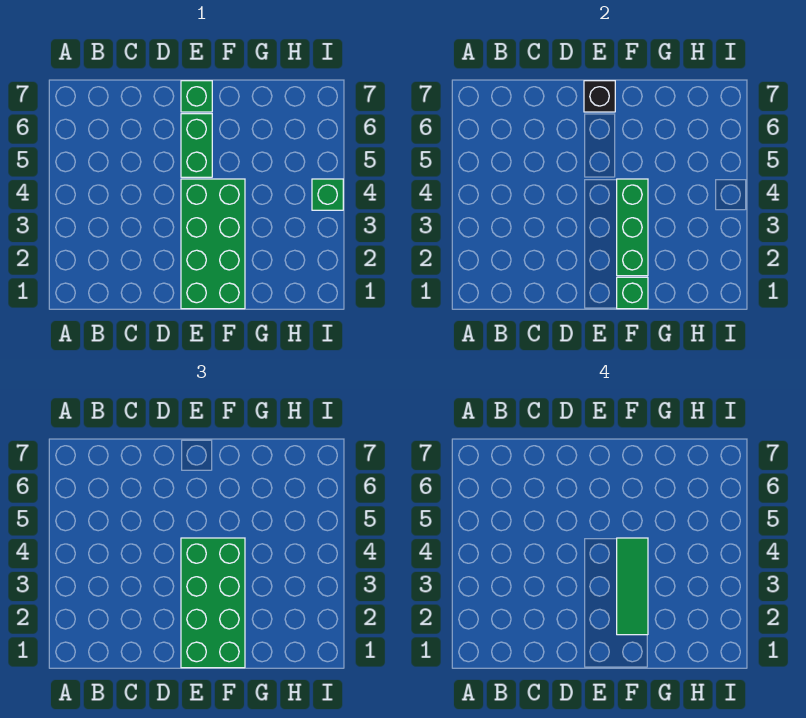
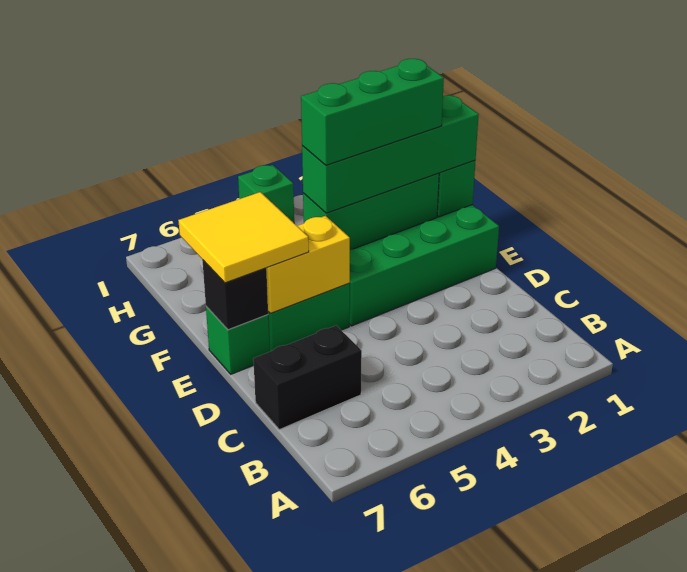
none -> black 1x2 brick [253,326,362,430]
green 2x4 brick [181,538,245,668] -> green 1x4 brick [302,95,479,213]
none -> yellow 1x2 brick [266,216,350,313]
none -> yellow 2x2 tile [178,192,309,283]
green 1x3 tile [617,538,648,635] -> green 1x3 brick [301,59,444,165]

